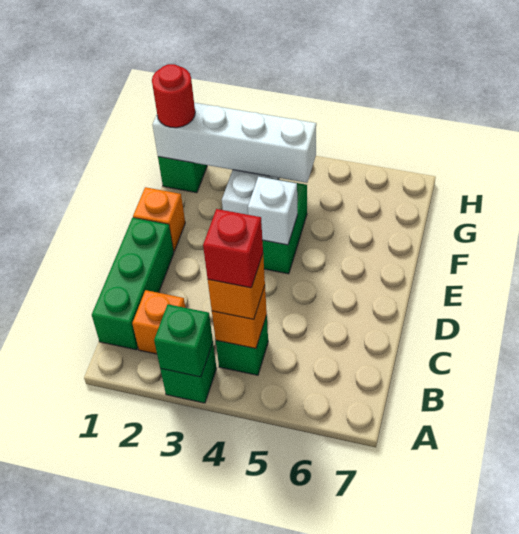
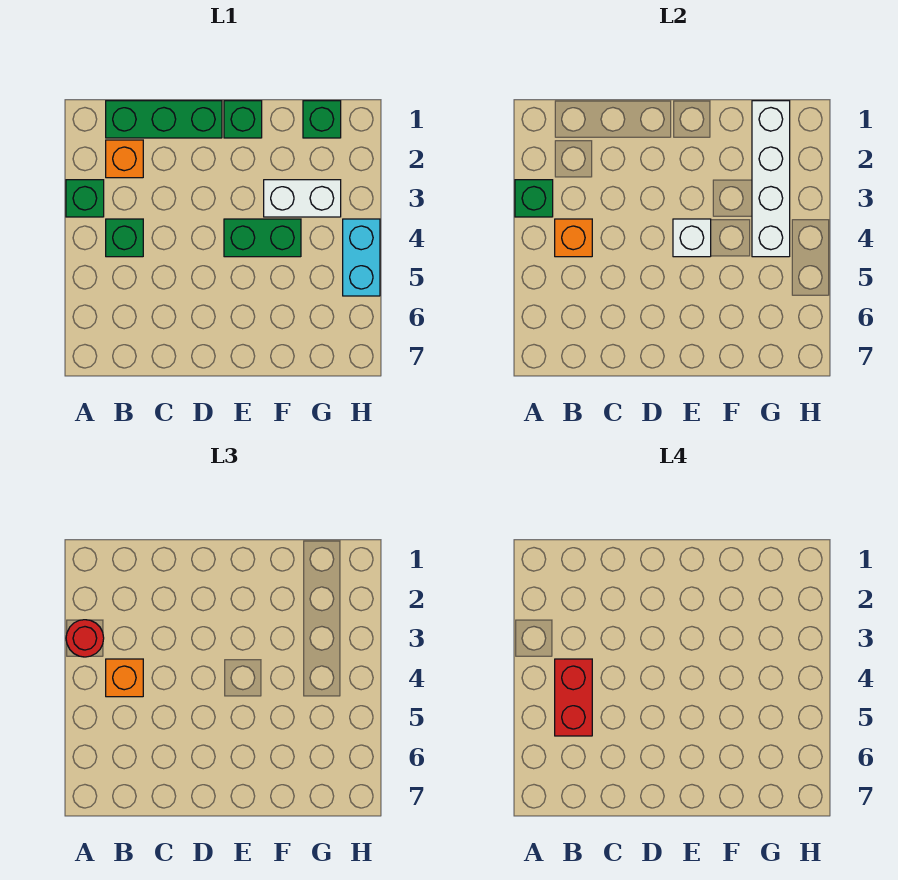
red 1x1 brick [203,209,263,288] -> red 1x2 brick [555,659,592,736]
orange 1x1 brick [133,187,185,251] -> green 1x1 brick [224,101,262,138]
red 1x1 round brick [152,64,195,128] -> red 1x1 round brick moved to [66,620,104,657]
none -> cyan 1x2 brick [343,219,380,296]

